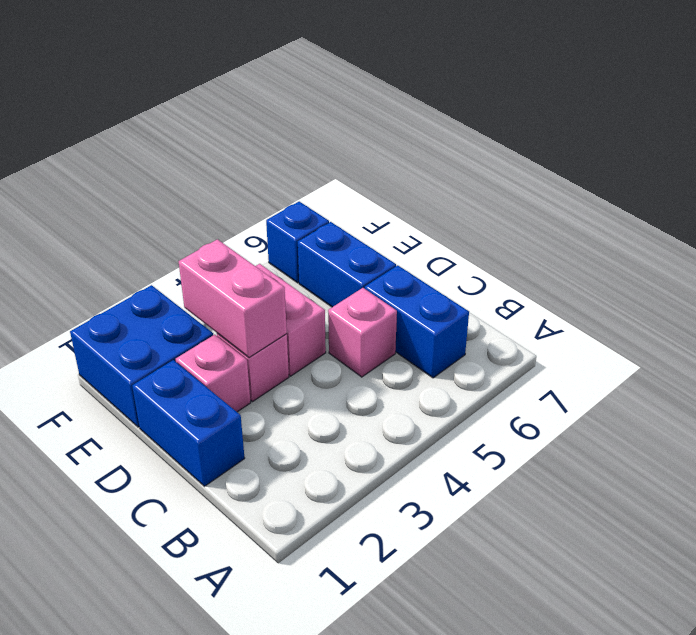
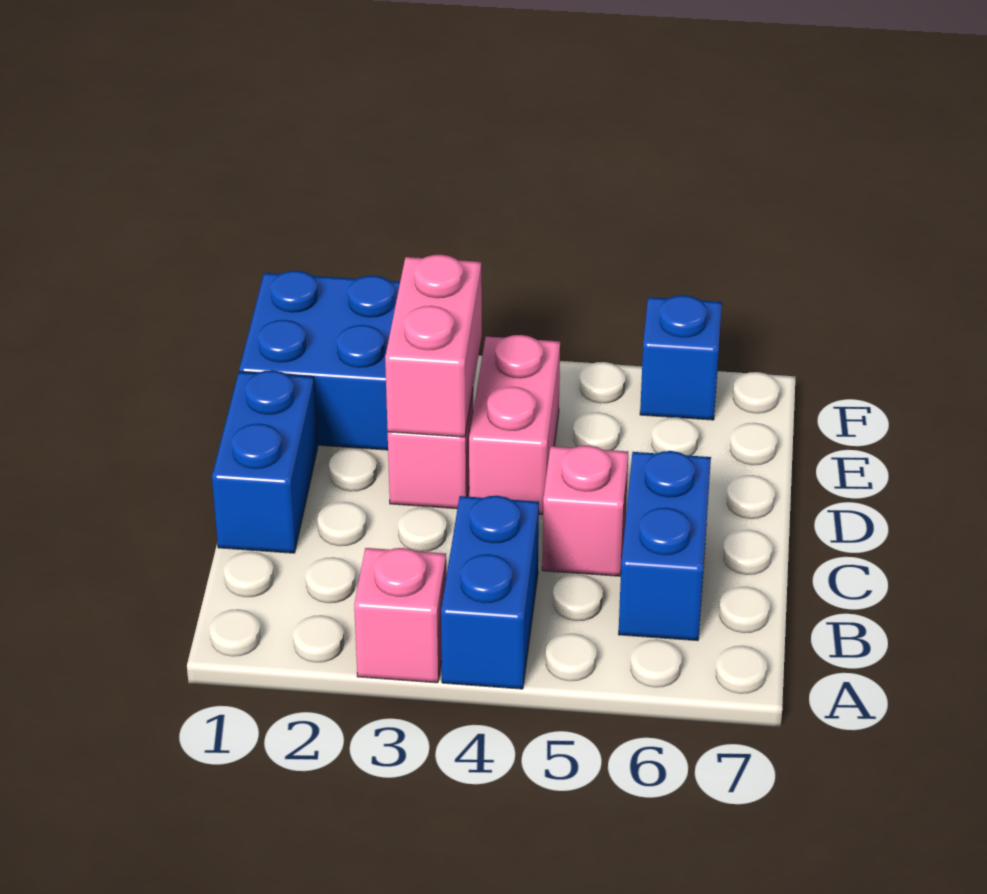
pink 1x1 brick [176,335,251,412] -> pink 1x1 brick moved to [354,548,446,683]
blue 1x2 brick [298,222,396,307] -> blue 1x2 brick moved to [441,496,539,689]

